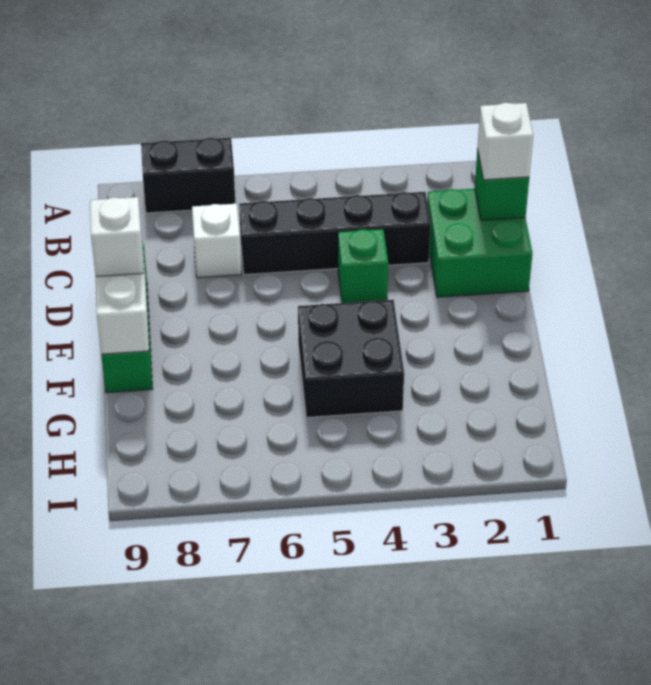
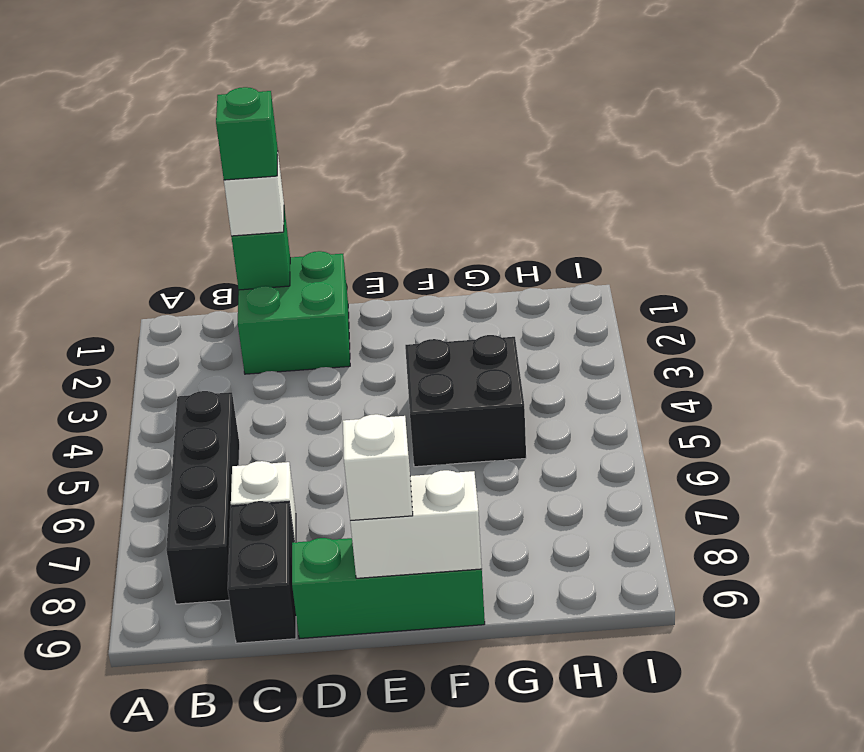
black 1x2 brick [141,138,235,213] -> black 1x2 brick moved to [228,501,296,643]
black 1x4 brick [239,192,431,275] -> black 1x4 brick moved to [166,391,240,604]
green 1x1 brick [338,229,388,303] -> green 1x1 brick moved to [216,87,278,180]

